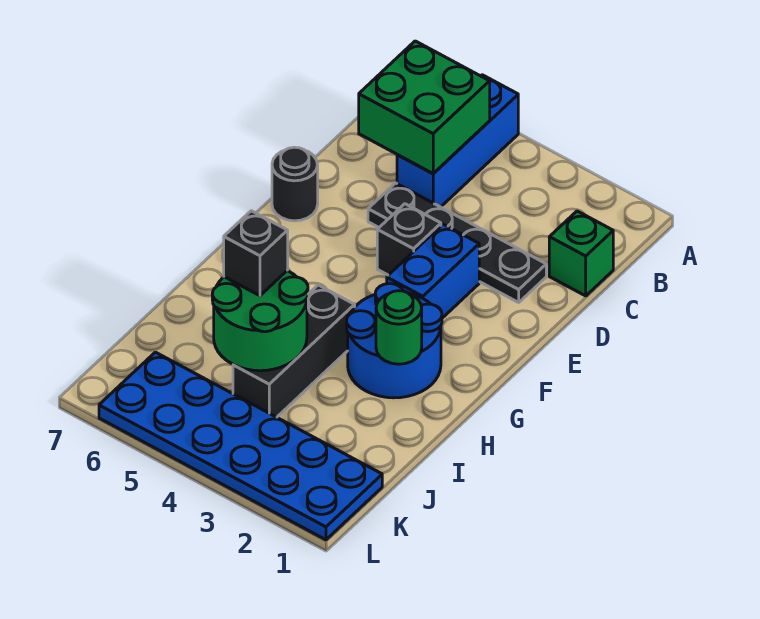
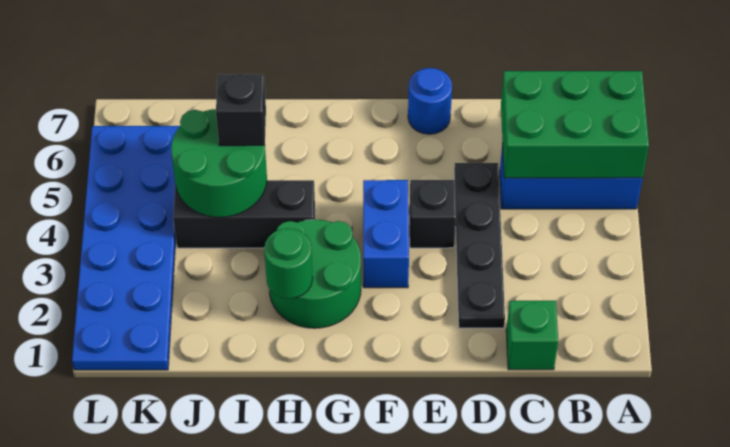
green 2x2 brick [359,41,490,174] -> green 2x3 brick [501,71,649,178]
blue 1x2 brick [387,224,479,318] -> blue 1x2 brick turned to [363,180,409,288]
black 1x1 round brick [272,147,318,221] -> blue 1x1 round brick [408,68,452,134]
blue 2x2 round brick [347,284,442,398] -> green 2x2 round brick [269,219,361,328]

